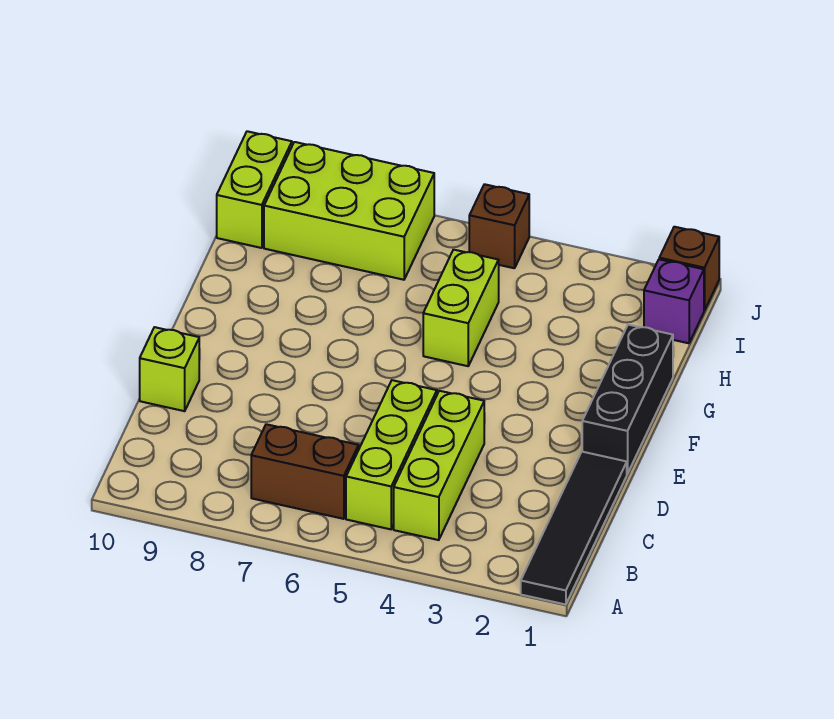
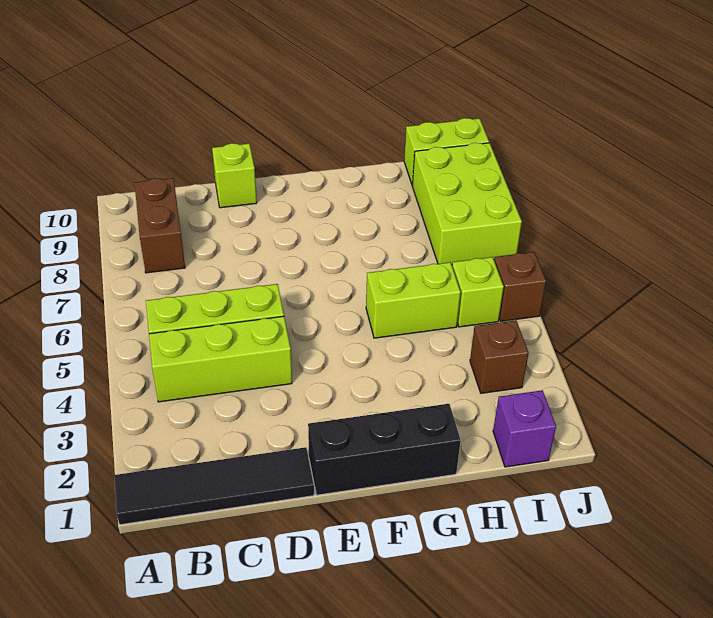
brown 1x2 brick [251,424,359,519] -> brown 1x2 brick moved to [135,178,185,273]
none -> lime 1x1 brick [452,257,504,327]
brown 1x1 brick [659,227,719,311] -> brown 1x1 brick moved to [470,320,528,393]

